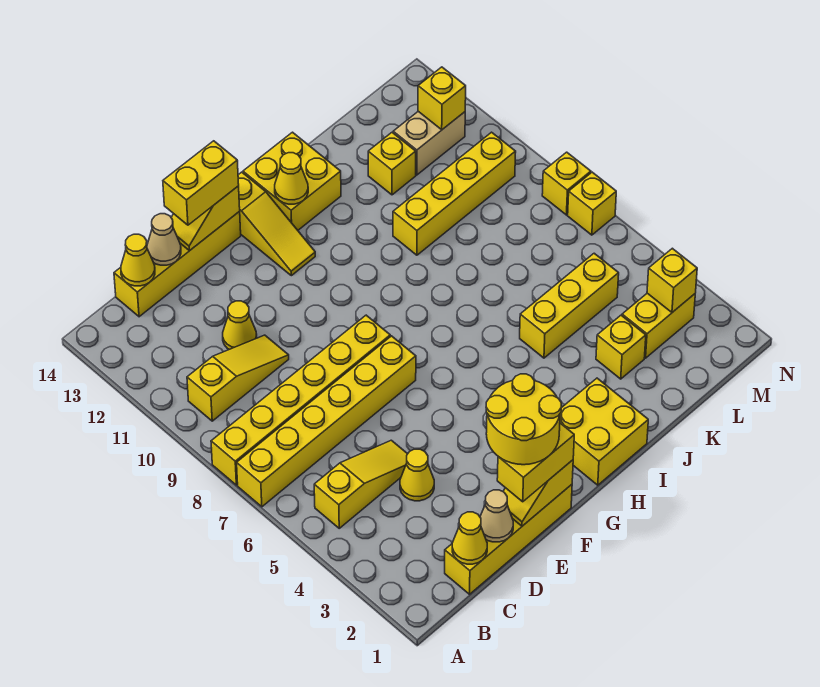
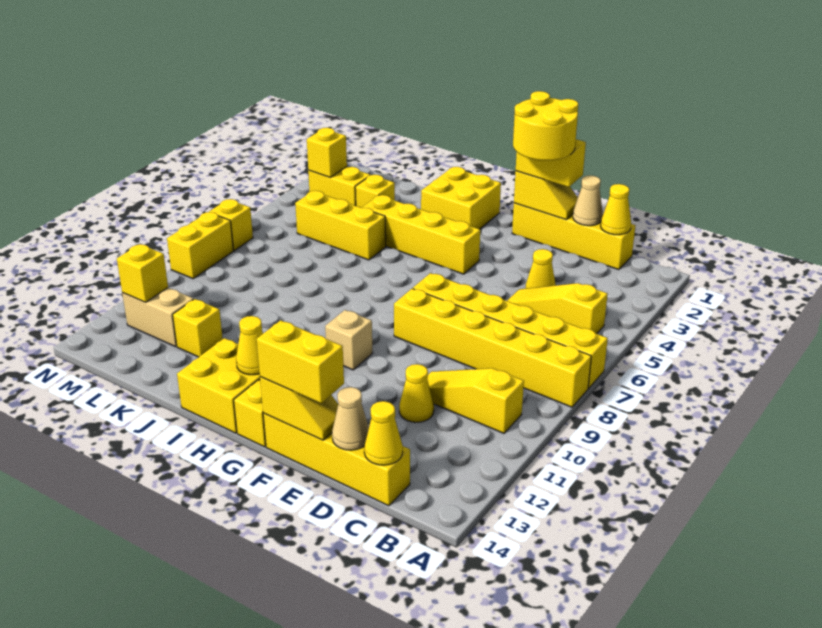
none -> tan 1x1 brick [325,310,373,370]
yellow 1x4 brick [393,132,516,255] -> yellow 1x4 brick moved to [362,195,480,274]
yellow 1x1 brick [542,152,591,215] -> yellow 1x2 brick [167,212,233,279]

